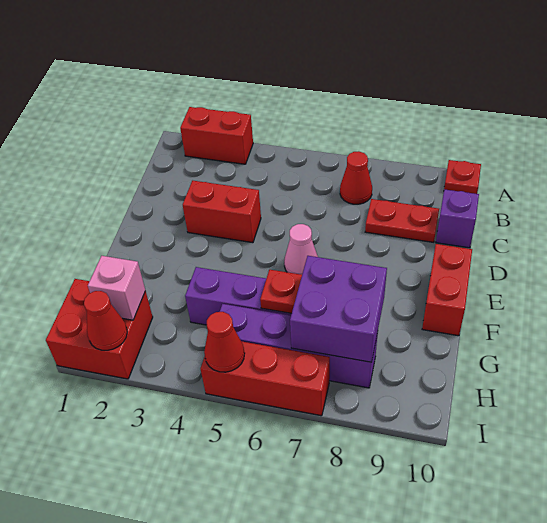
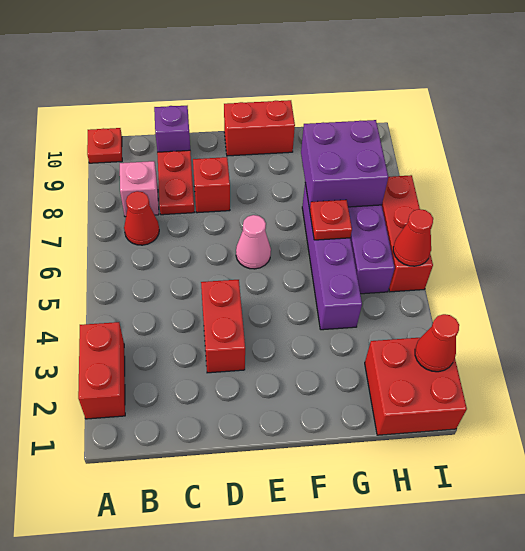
none -> red 1x1 brick [193,157,230,213]
pink 1x1 brick [88,256,145,320] -> pink 1x1 brick moved to [120,161,159,217]

